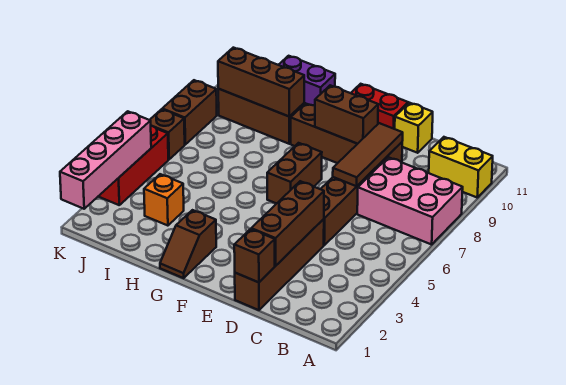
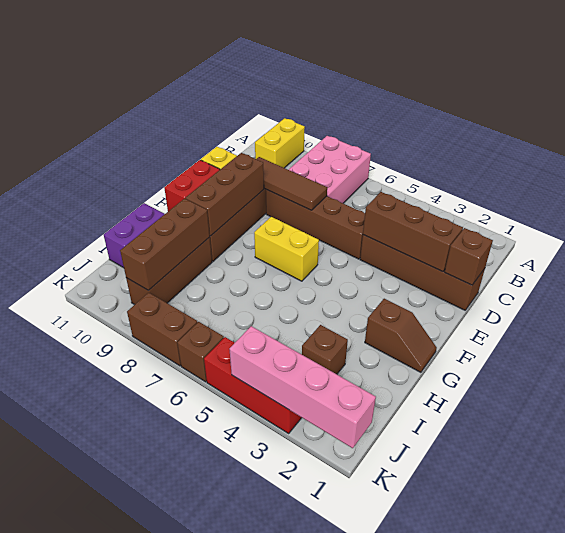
brown 1x2 brick [315,85,378,144] -> brown 1x3 brick [186,153,264,236]
brown 1x2 brick [267,143,322,204] -> yellow 1x2 brick [254,217,319,281]
orange 1x1 brick [144,174,184,226] -> brown 1x1 brick [302,325,348,374]

